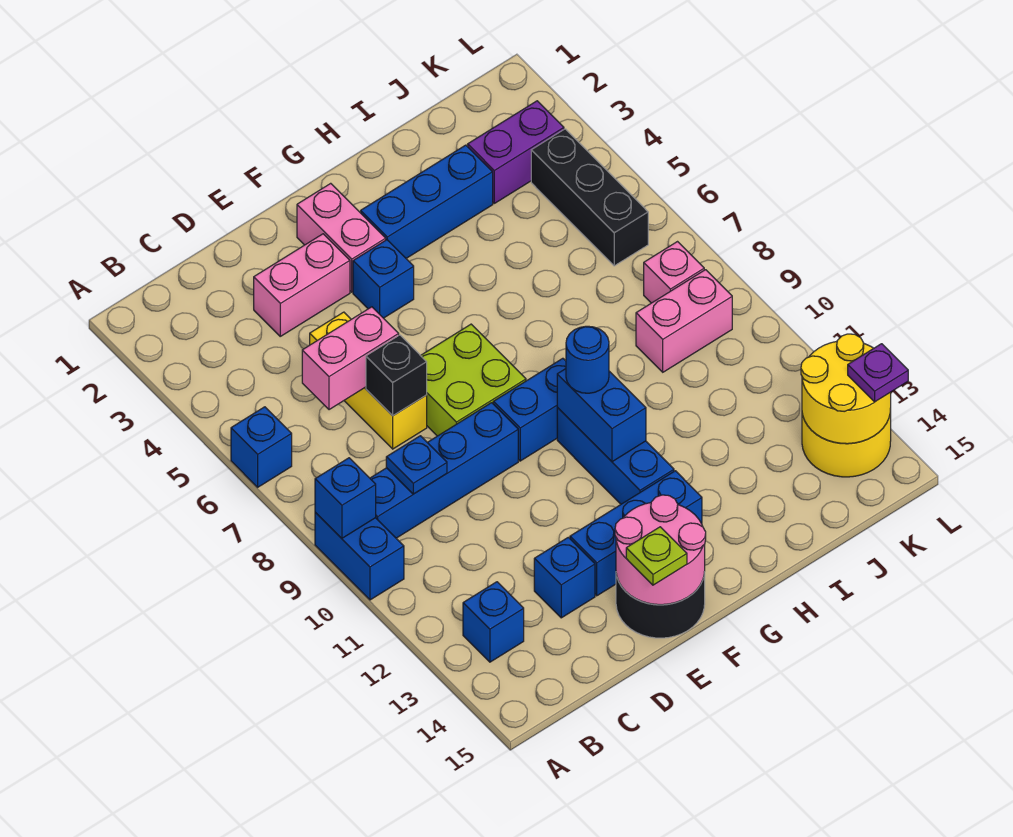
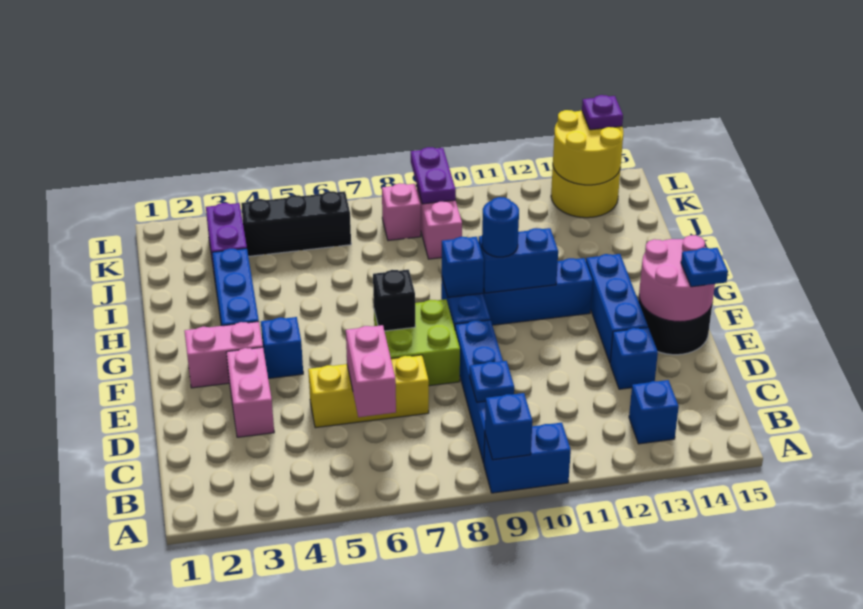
blue 1x1 brick [231,407,292,487] -> blue 1x1 brick moved to [442,237,484,297]
black 1x1 brick [366,335,427,416] -> black 1x1 brick moved to [373,270,415,331]
lime 1x1 plate [626,527,687,585] -> blue 1x1 plate [681,248,728,287]
none -> purple 1x2 plate [411,147,456,204]

